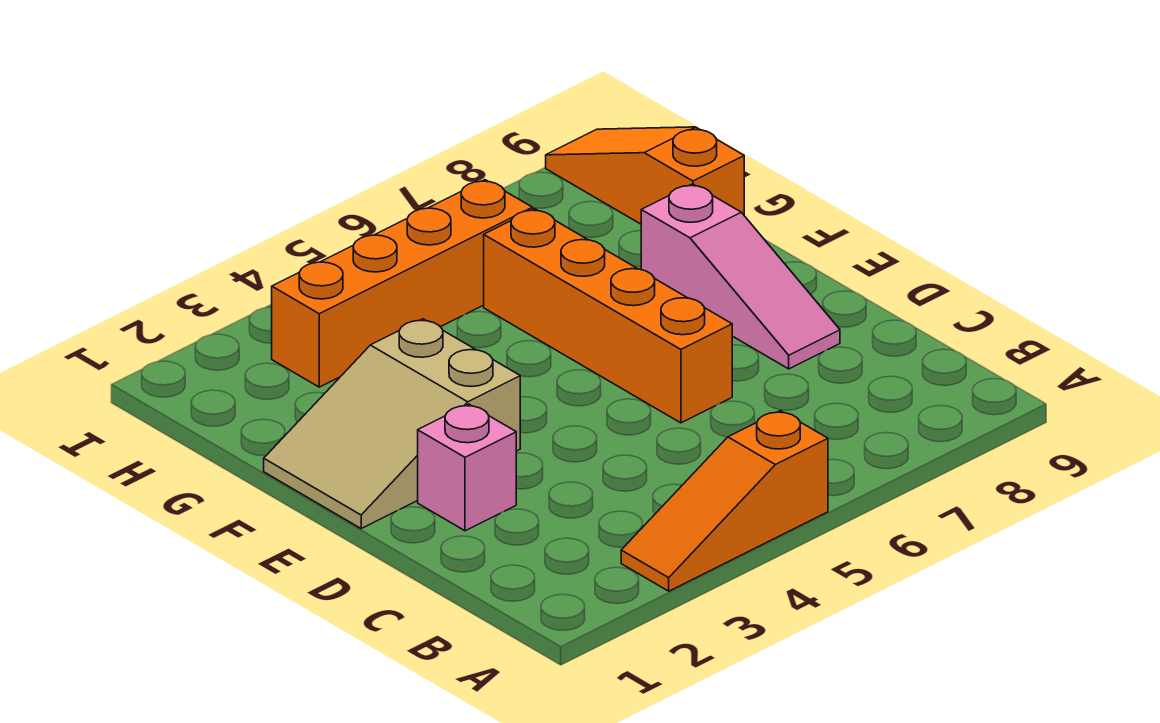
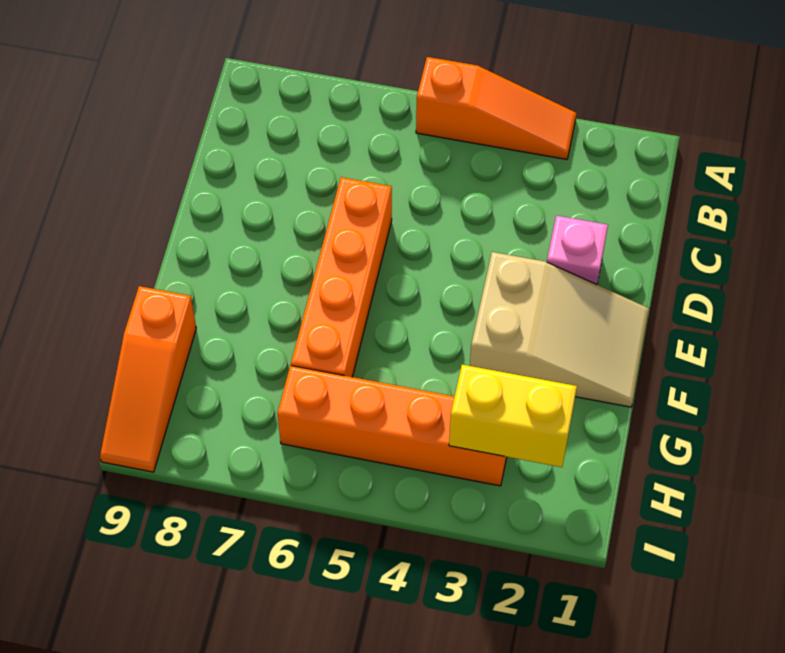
pink 1x3 slope [641,184,840,369] -> none
none -> yellow 1x2 brick [449,365,577,467]

